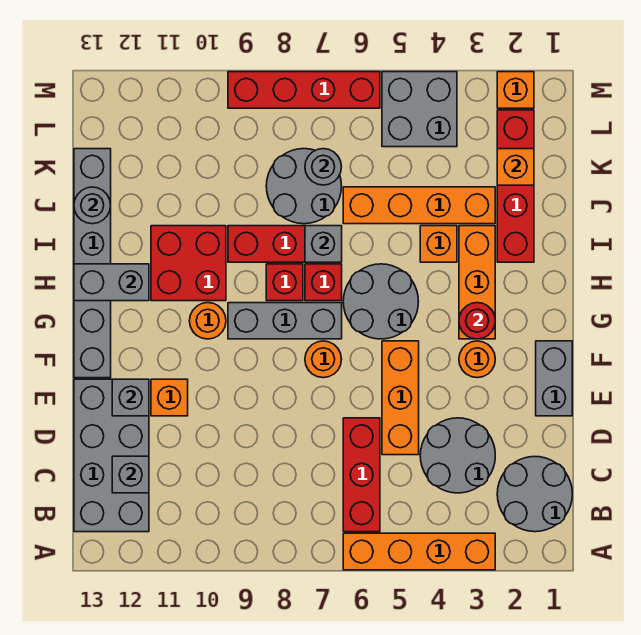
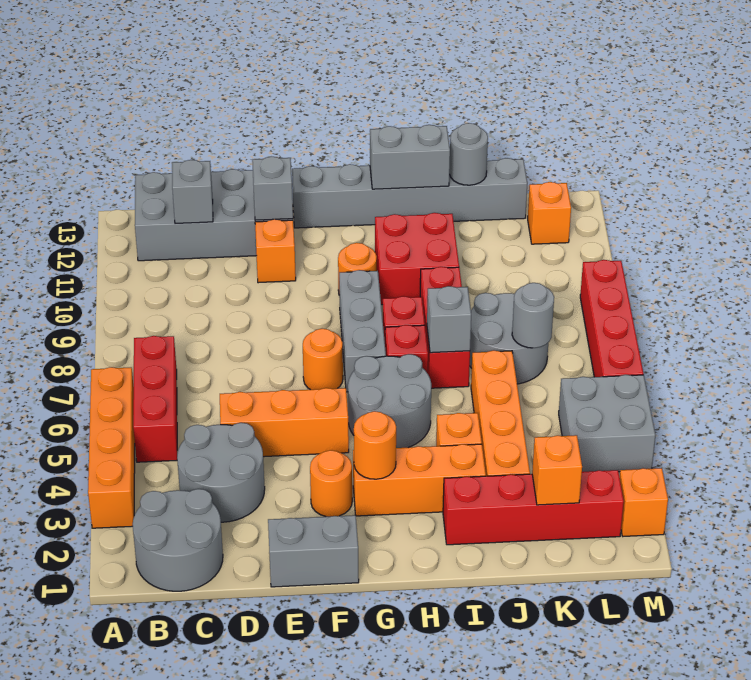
red 1x3 brick [343,418,380,532] -> red 1x3 brick turned to [133,336,177,462]
red 1x1 round brick [459,303,495,339] -> orange 1x1 round brick [354,411,396,479]
grey 1x2 brick [74,264,149,301] -> grey 1x2 brick turned to [370,125,450,189]
none -> orange 1x1 brick [528,182,571,244]

